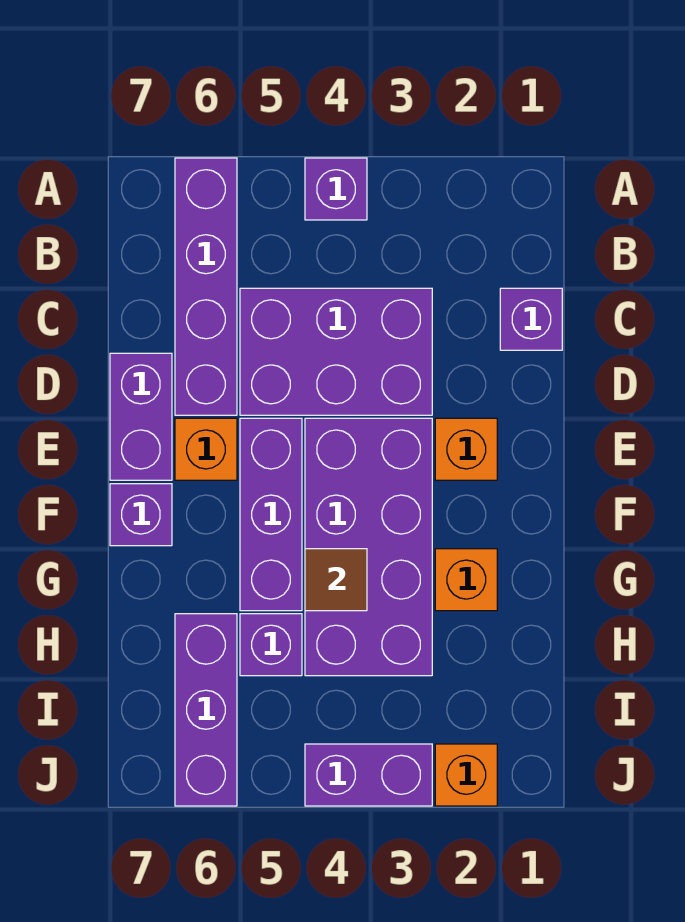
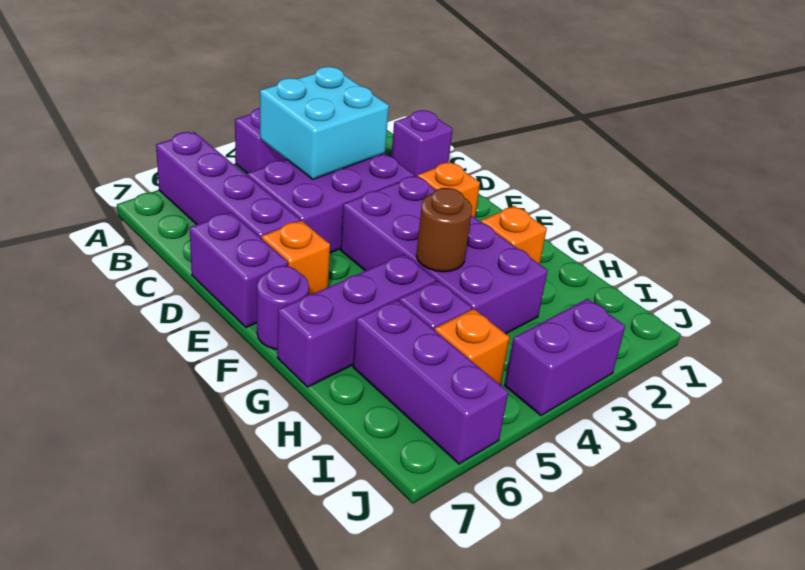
none -> cyan 2x2 brick [260,67,389,179]
purple 1x3 brick [240,418,302,611] -> purple 1x3 brick turned to [277,254,436,387]
purple 1x1 brick [110,484,172,546] -> purple 1x1 round brick [257,266,309,349]
brown 1x1 tile [305,549,367,611] -> brown 1x1 round brick [416,188,472,272]
orange 1x1 brick [435,744,497,806] -> orange 1x1 brick moved to [435,309,510,385]

